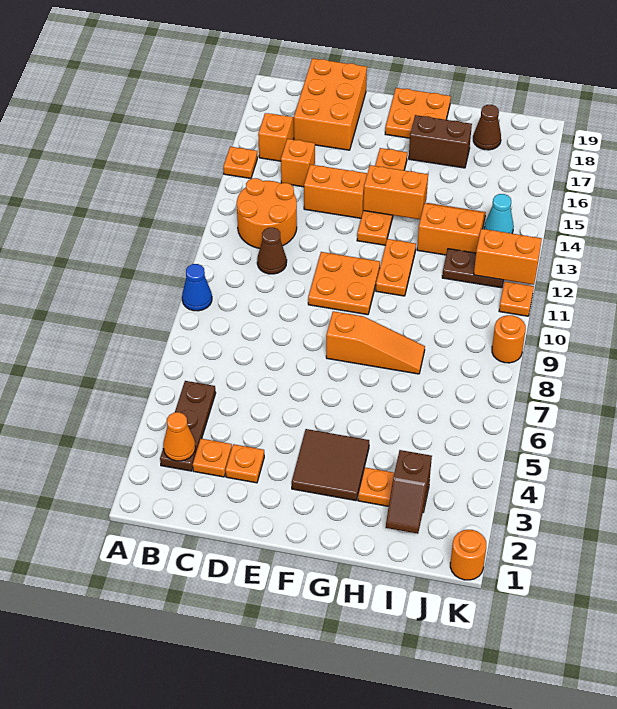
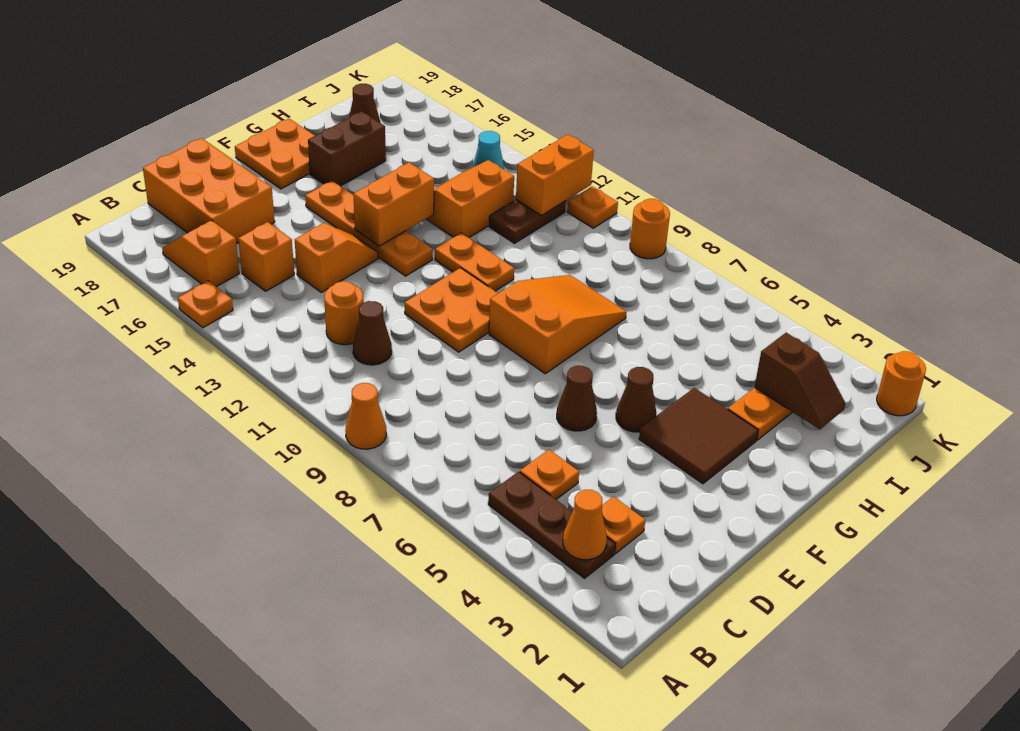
blue 1x1 cone [182,264,212,311] -> orange 1x1 cone [345,383,386,449]
orange 2x2 round brick [237,178,297,248] -> orange 1x1 round brick [324,281,364,345]
orange 1x1 plate [226,444,264,483] -> orange 1x1 plate moved to [520,450,579,499]
orange 1x2 brick [304,164,367,218] -> orange 1x2 slope [295,223,378,292]
none -> brown 1x1 cone [557,366,597,431]
none -> brown 1x1 cone [616,367,656,432]
orange 1x3 slope [326,311,425,374] -> orange 2x3 slope [489,275,627,374]

